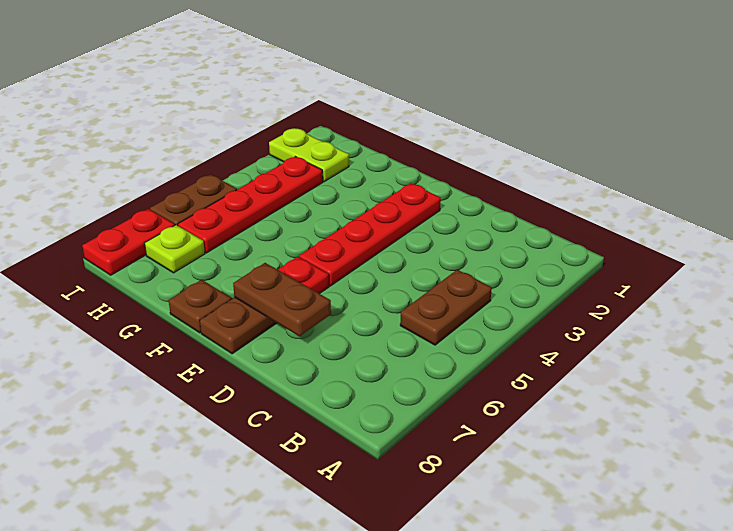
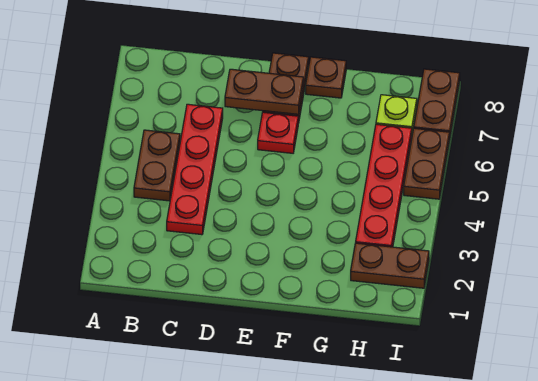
red 1x4 plate [299,183,441,286] -> red 1x4 plate moved to [167,104,223,235]
lime 1x2 plate [269,128,349,182] -> brown 1x2 plate [351,243,429,288]
red 1x2 plate [82,209,175,275] -> brown 1x2 plate [414,69,460,136]

